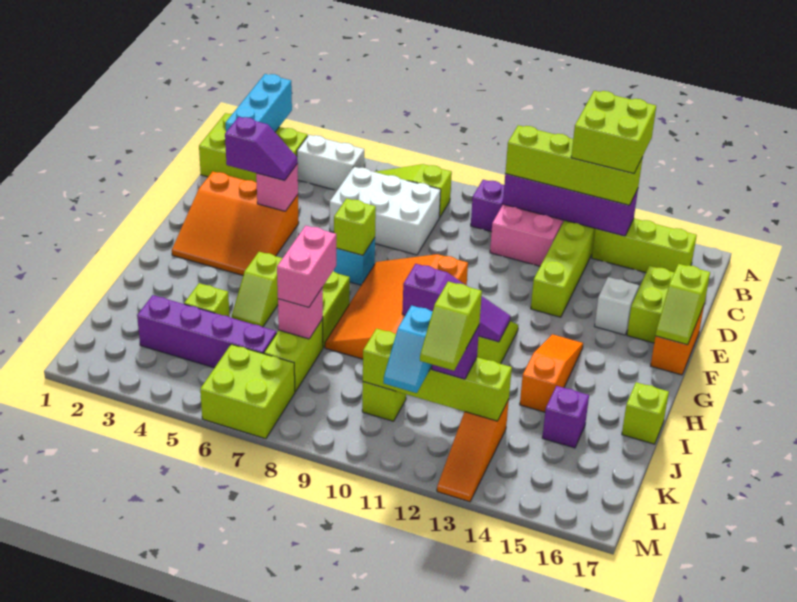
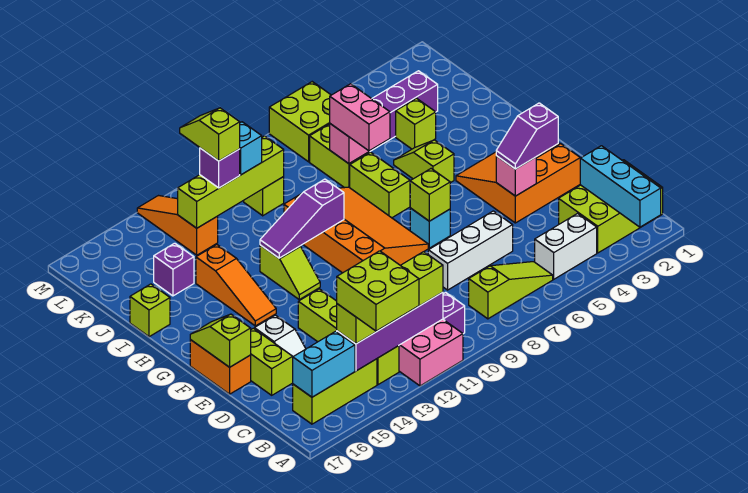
none -> cyan 1x2 brick [293,331,355,397]
white 2x3 brick [330,167,441,255] -> white 1x3 brick [428,211,513,290]

